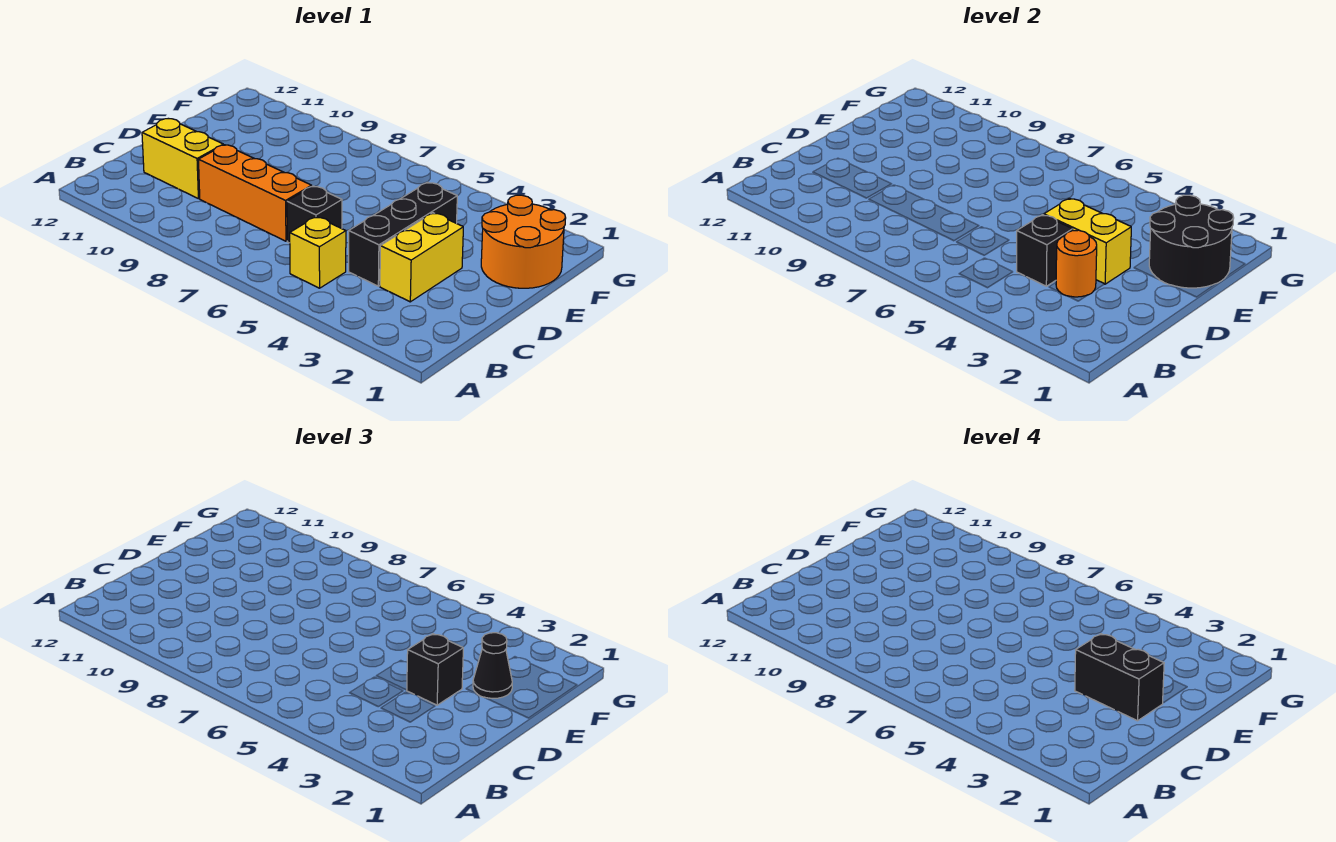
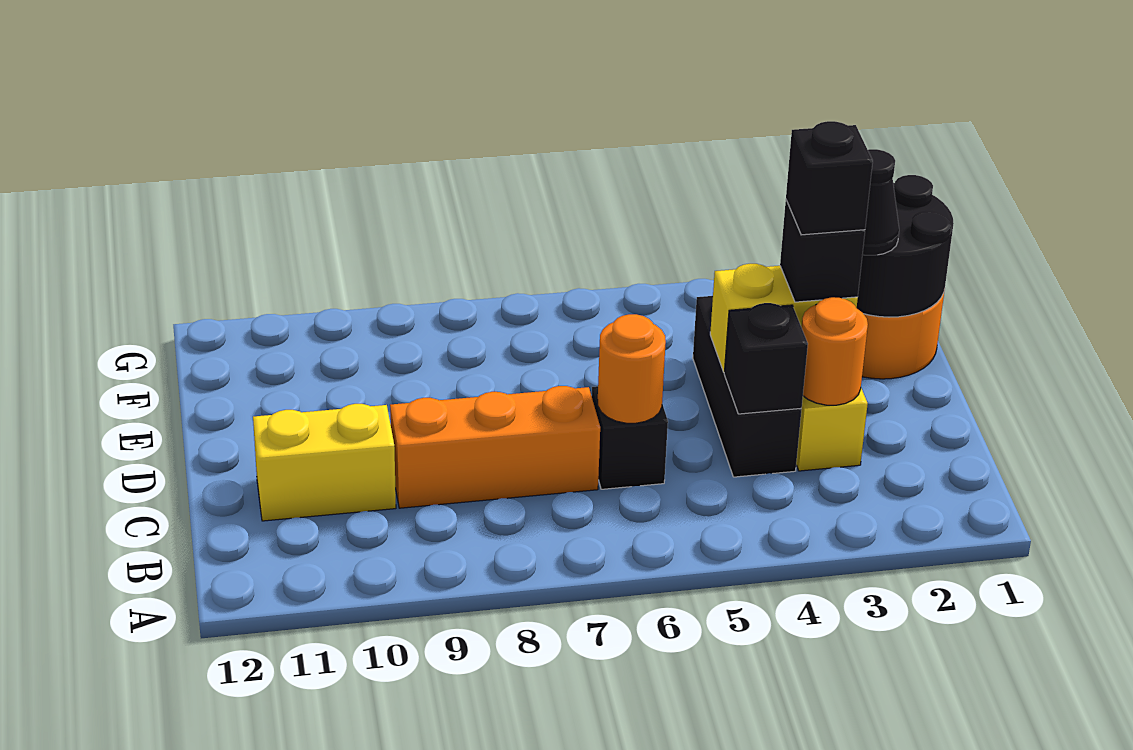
yellow 1x1 brick [290,217,346,288] -> none
none -> orange 1x1 round brick [598,314,666,423]
black 1x2 brick [1075,634,1164,721] -> black 1x1 brick [786,121,873,235]

